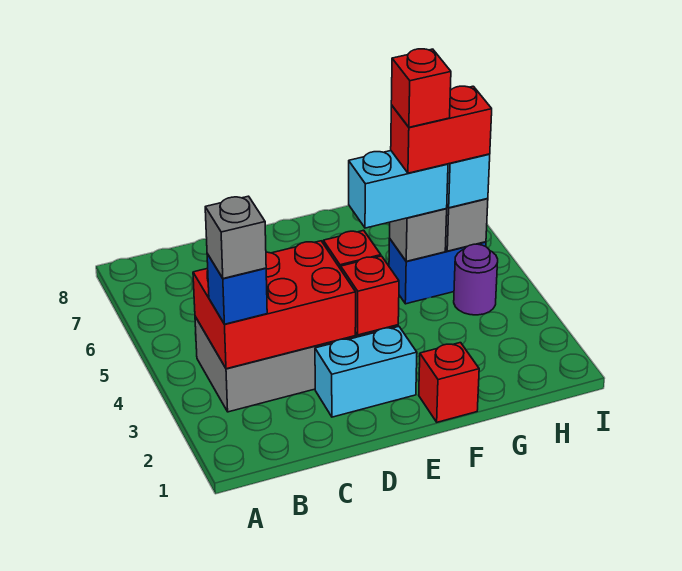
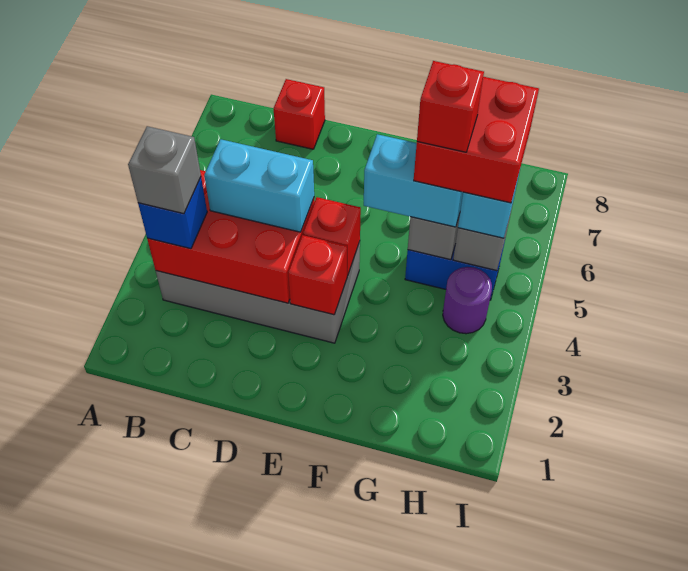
cyan 1x2 brick [315,326,417,417] -> cyan 1x2 brick moved to [204,139,314,232]
red 1x1 brick [419,343,479,422] -> red 1x1 brick moved to [274,79,325,149]
red 1x2 brick [391,86,492,173] -> red 2x2 brick [414,77,539,203]

